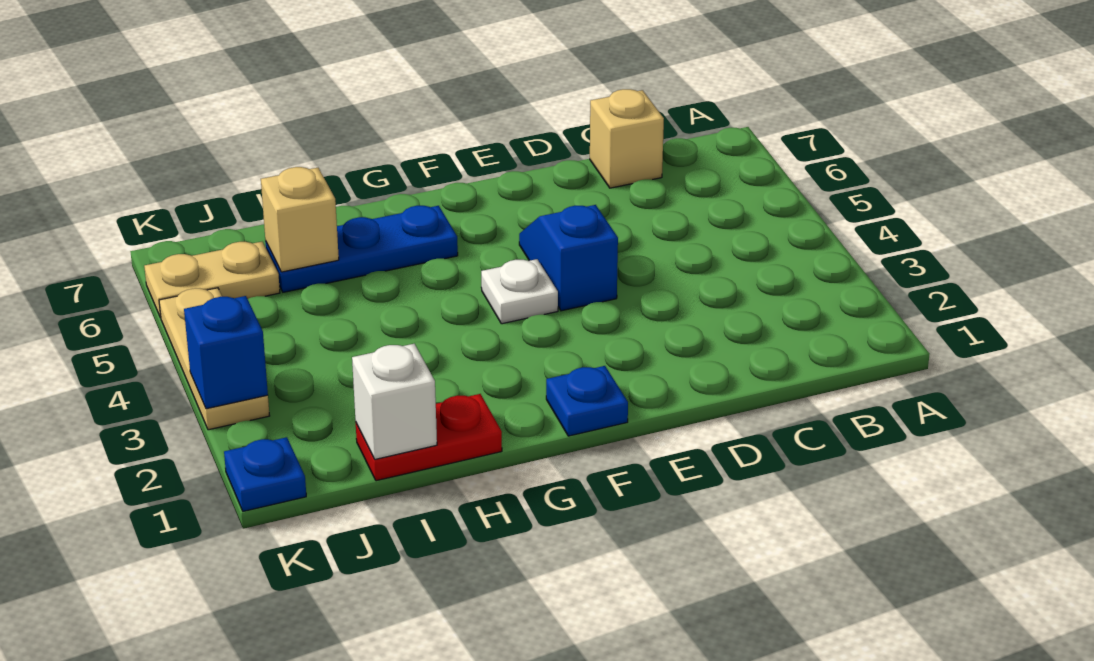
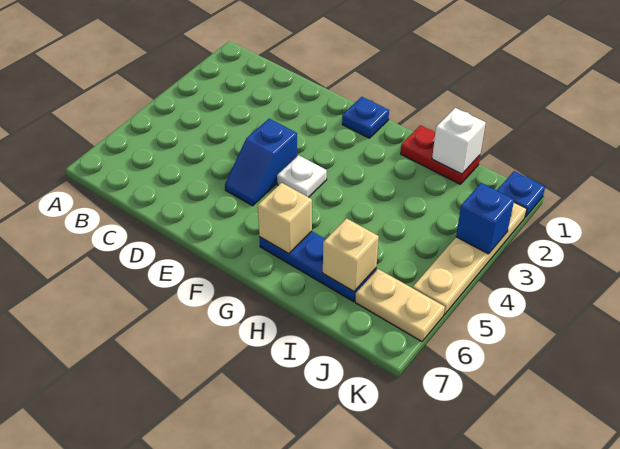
tan 1x1 brick [590,89,664,188] -> tan 1x1 brick moved to [258,183,312,254]
tan 1x3 plate [159,288,270,430] -> tan 1x4 plate [413,202,527,315]

